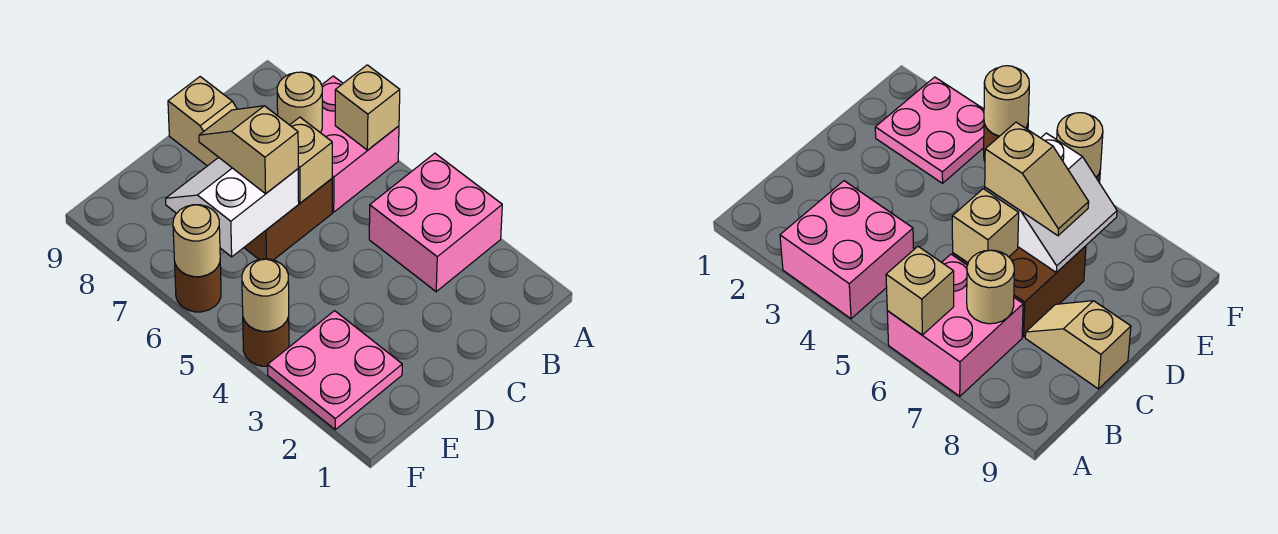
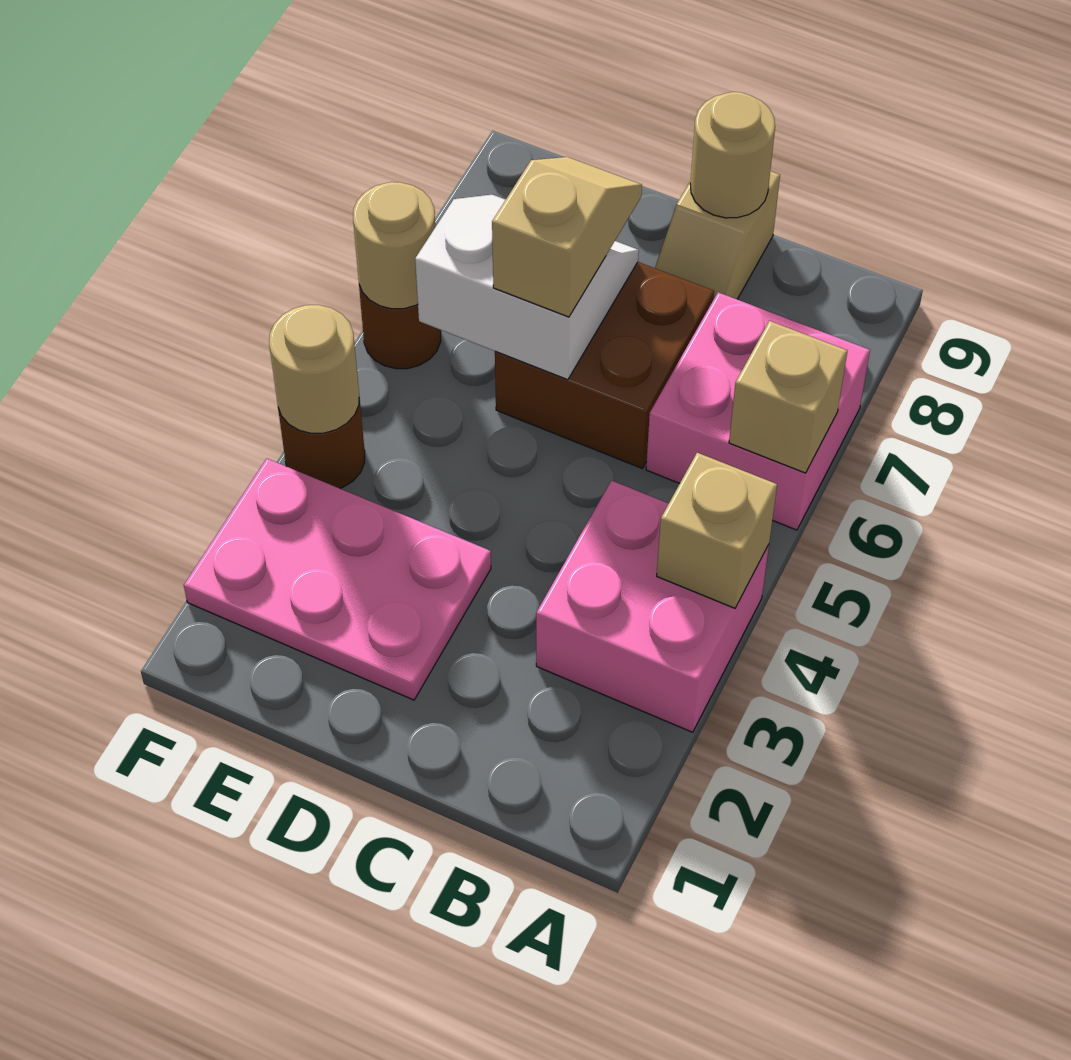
tan 1x1 round brick [277,72,322,133] -> tan 1x1 round brick moved to [690,92,775,218]
tan 1x1 brick [290,117,332,203] -> tan 1x1 brick moved to [657,453,777,608]
pink 2x2 plate [268,311,402,430] -> pink 2x3 plate [184,458,491,700]

